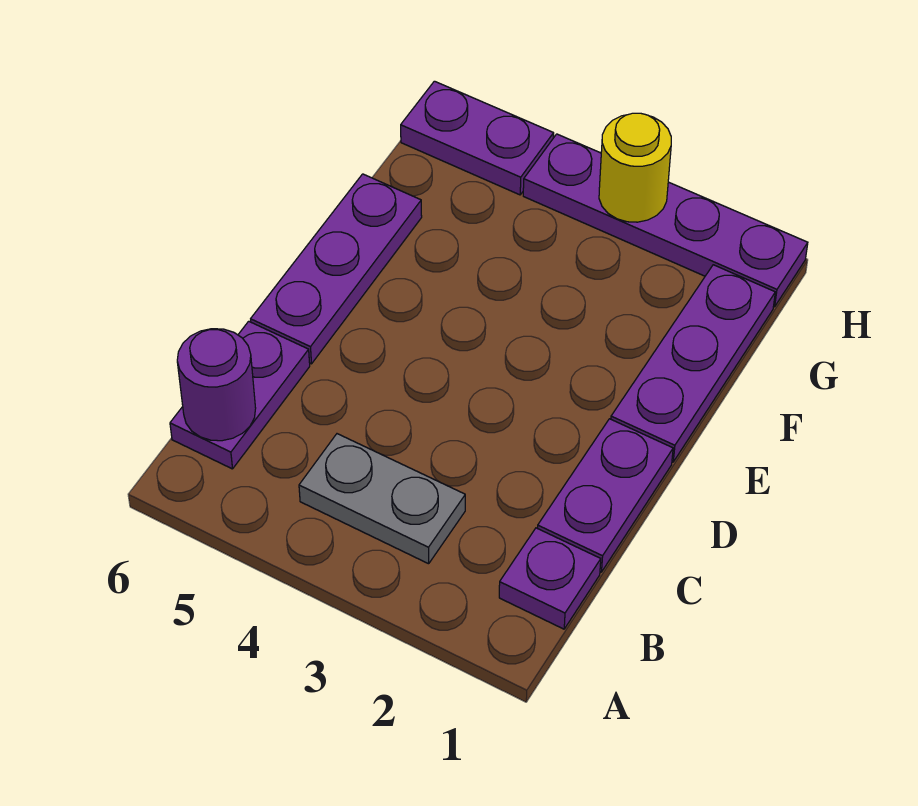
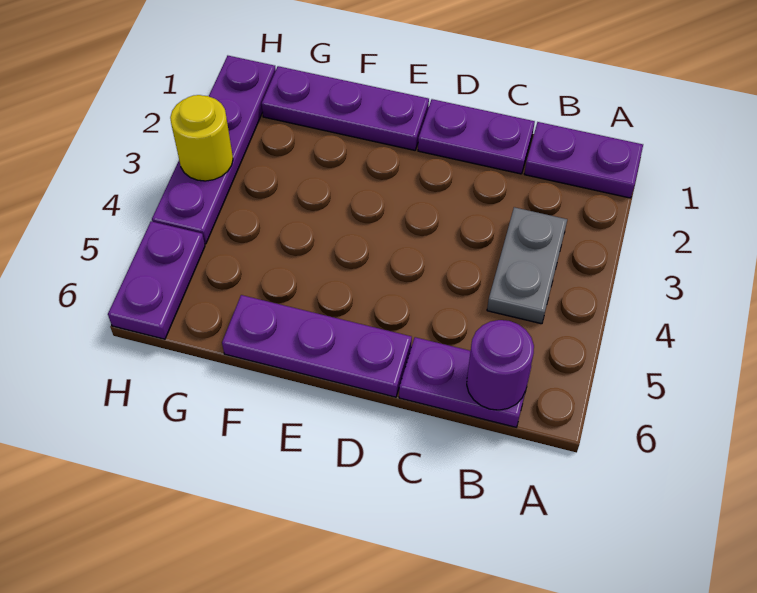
purple 1x1 plate [499,528,601,629] -> purple 1x2 plate [524,122,643,198]

